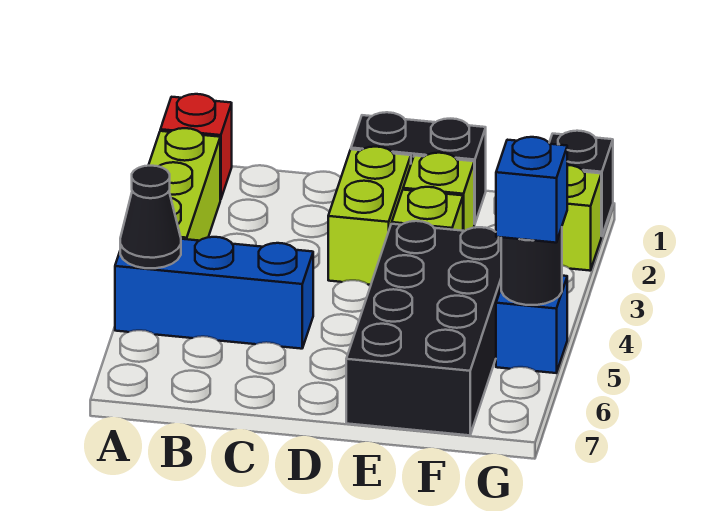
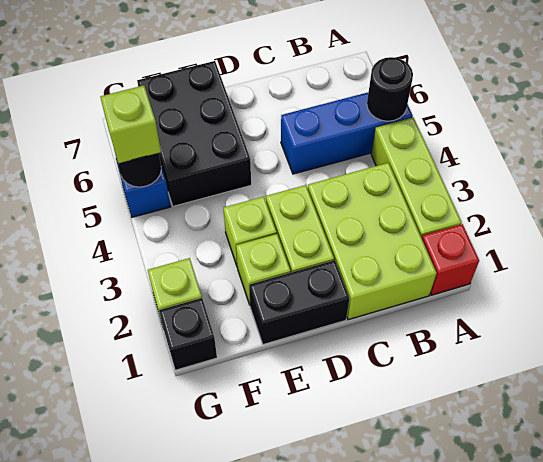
black 1x1 cone [120,166,181,268] -> black 1x1 round brick [367,57,413,121]
none -> lime 2x3 brick [308,163,437,320]
black 2x4 brick [346,221,501,435] -> black 2x3 brick [137,61,251,206]
blue 1x1 brick [496,137,567,243] -> lime 1x1 brick [100,86,161,163]

